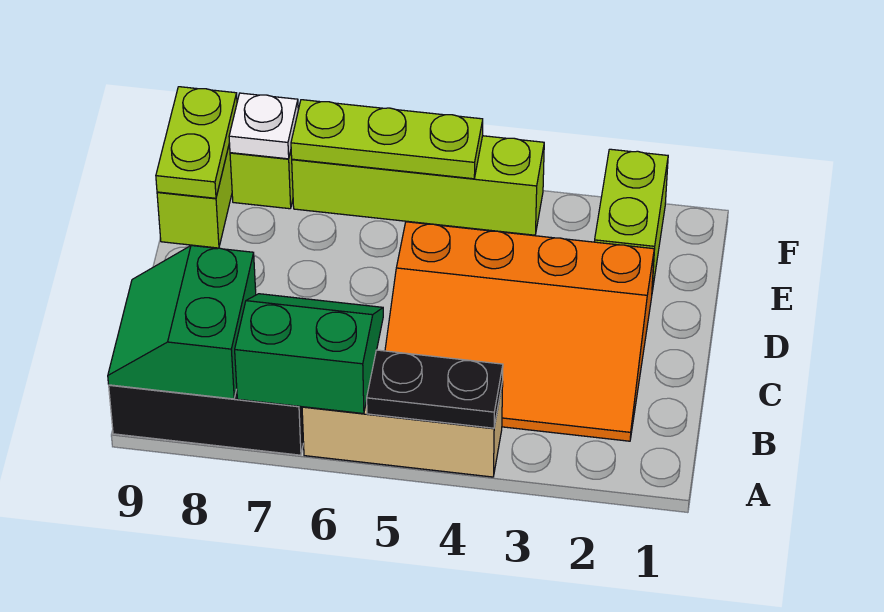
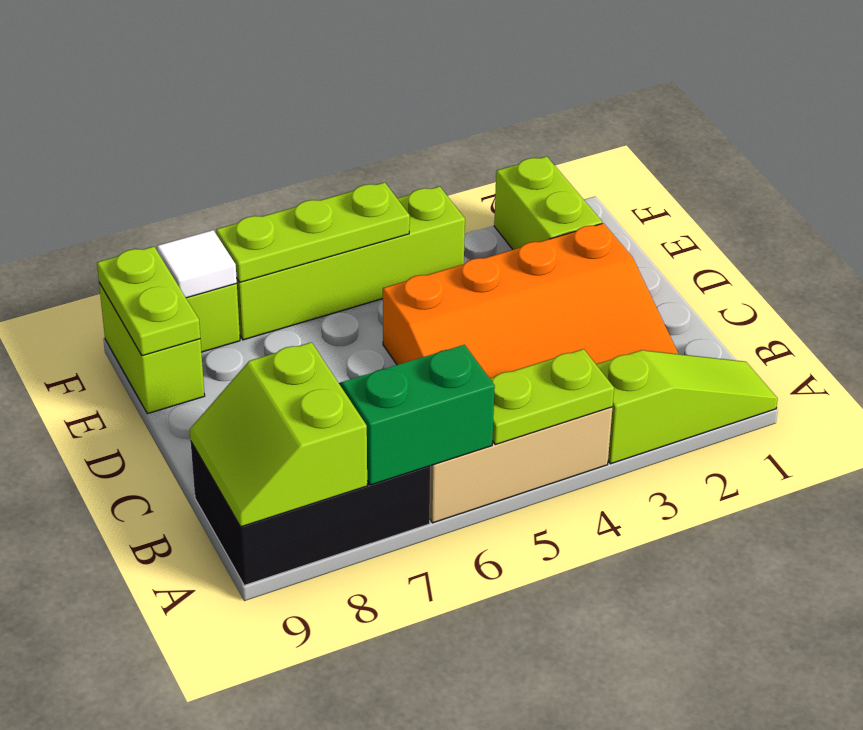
none -> lime 1x3 slope [596,350,778,464]
black 1x2 plate [367,350,503,428] -> lime 1x2 plate [490,349,614,445]
green 2x2 slope [108,246,256,399] -> lime 2x2 slope [190,342,367,527]
white 1x1 plate [229,93,298,159] -> white 1x1 tile [157,230,237,298]

